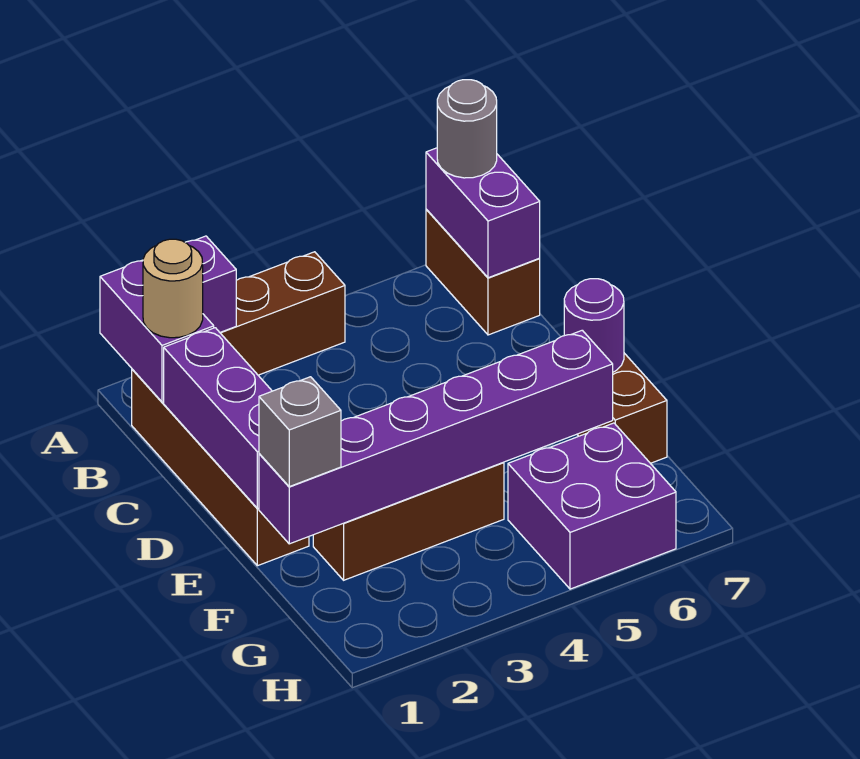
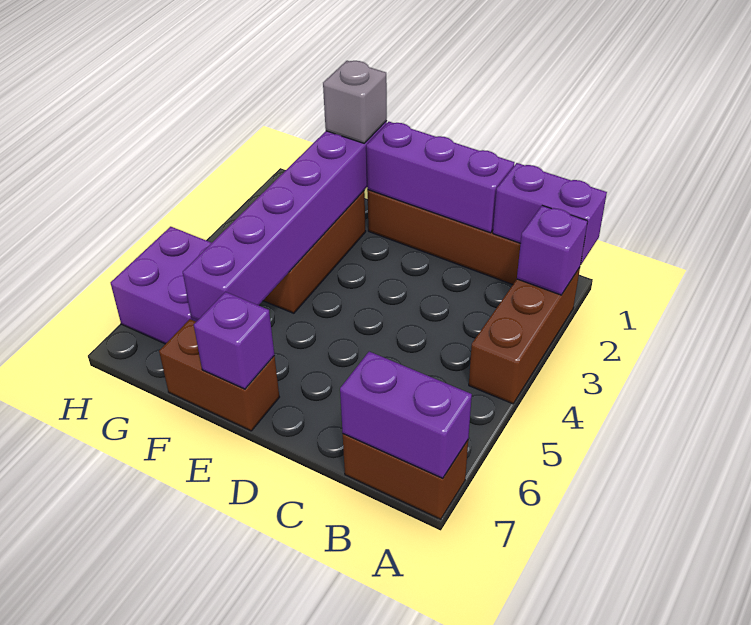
grey 1x1 round brick [437,80,497,178] -> none
tan 1x1 round brick [143,239,203,338] -> none
purple 1x1 round brick [564,279,624,372] -> purple 1x1 brick [194,292,274,389]

